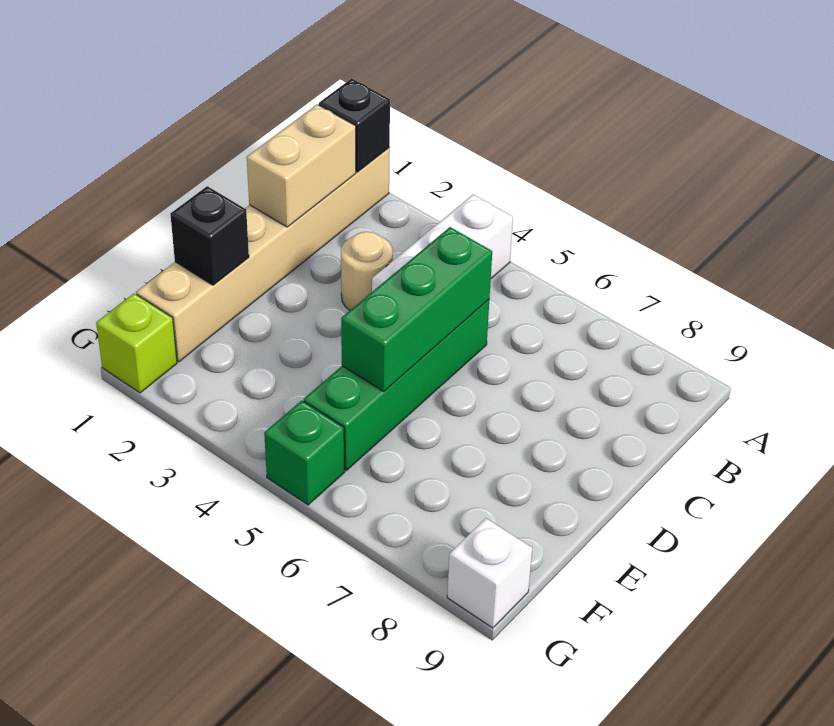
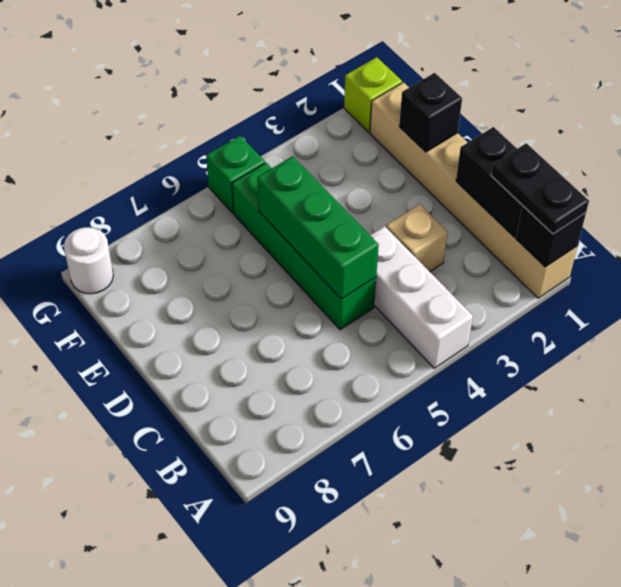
none -> black 1x2 plate [491,143,589,234]
tan 1x2 brick [247,104,356,227] -> black 1x2 brick [456,127,522,237]
tan 1x1 round brick [341,232,393,310] -> tan 1x1 brick [386,204,448,272]
white 1x1 brick [447,518,532,628] -> white 1x1 round brick [64,227,113,294]

